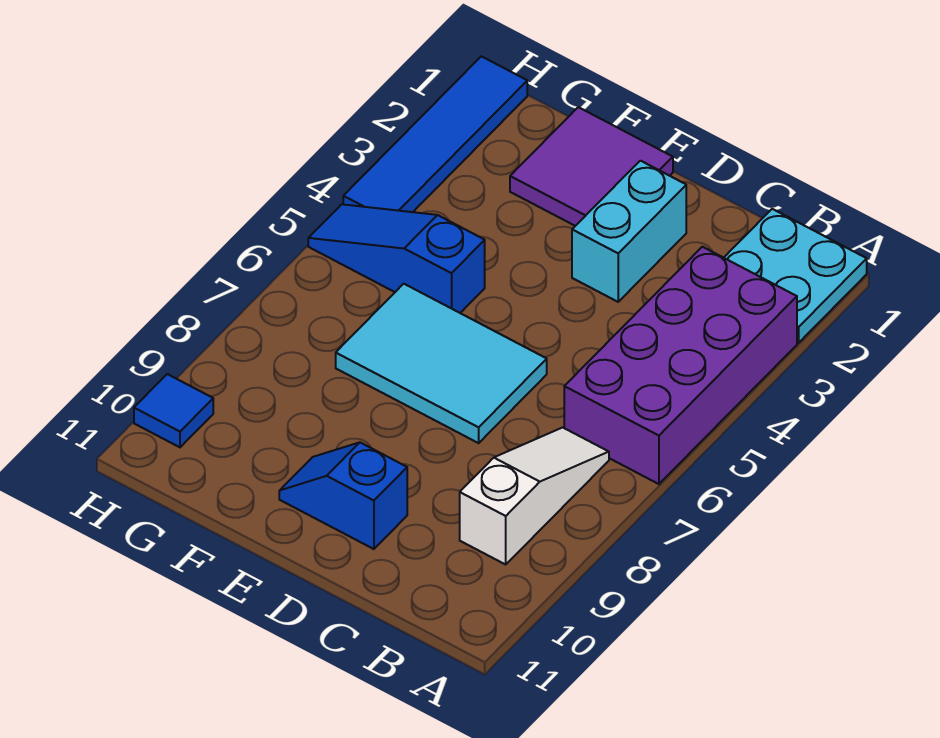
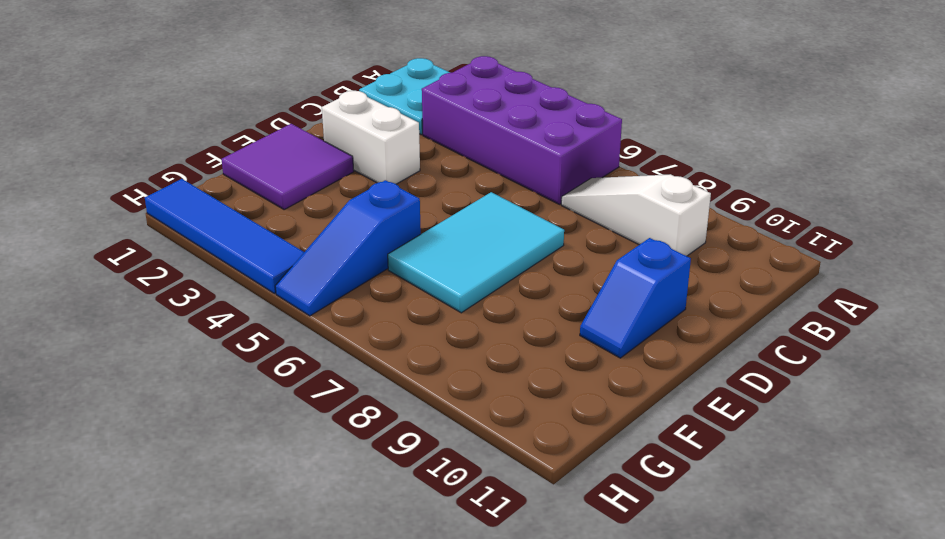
cyan 1x2 brick [572,161,686,302] -> white 1x2 brick [322,91,420,184]
blue 1x1 tile [134,374,213,447] -> none

